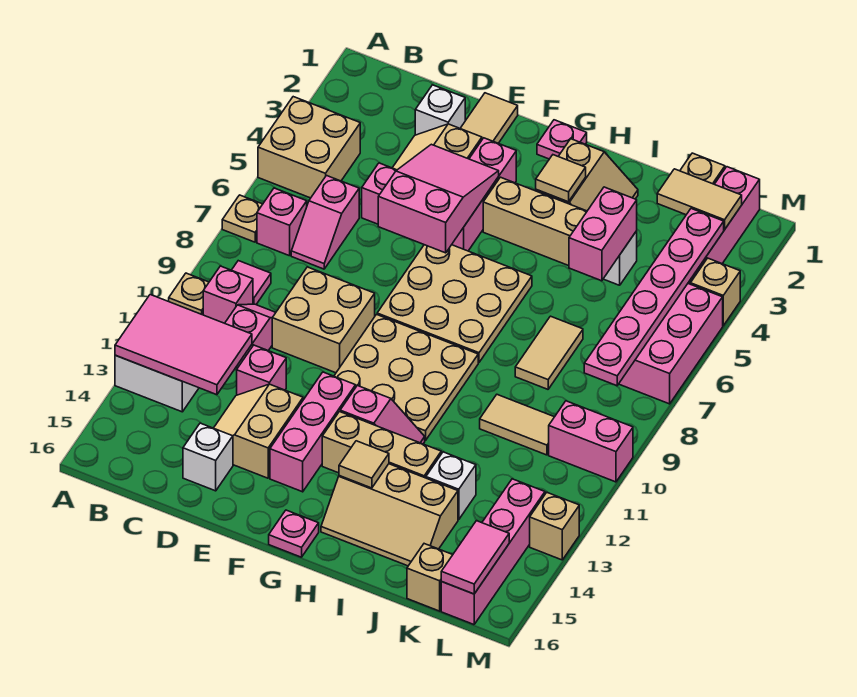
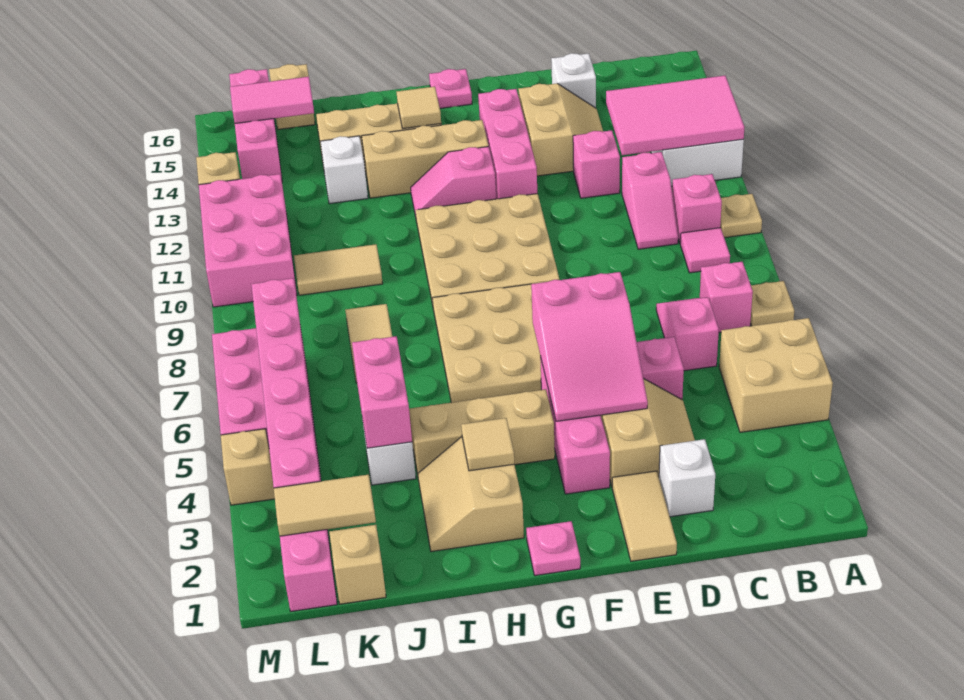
tan 2x2 brick [272,267,375,373] -> none
pink 1x2 brick [549,401,633,482] -> pink 2x3 brick [199,174,297,307]
pink 1x4 brick [441,479,545,625] -> pink 1x3 brick [229,69,282,180]
pink 1x2 tile [441,521,509,594] -> pink 1x2 tile turned to [230,77,314,123]

